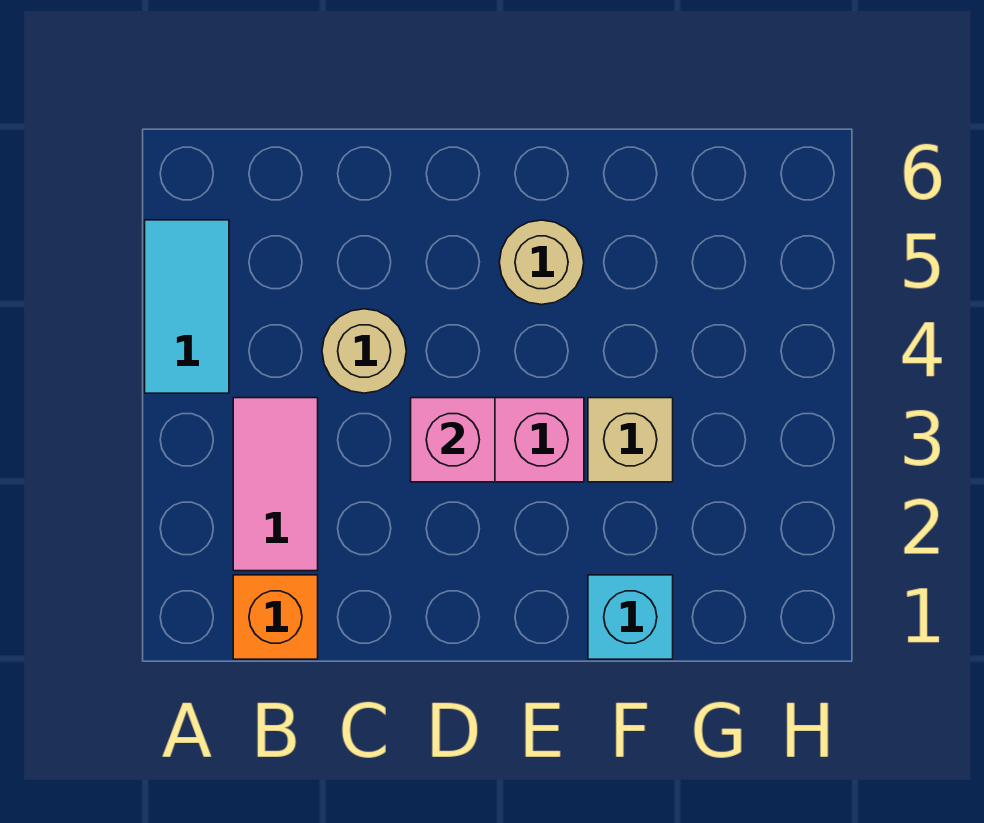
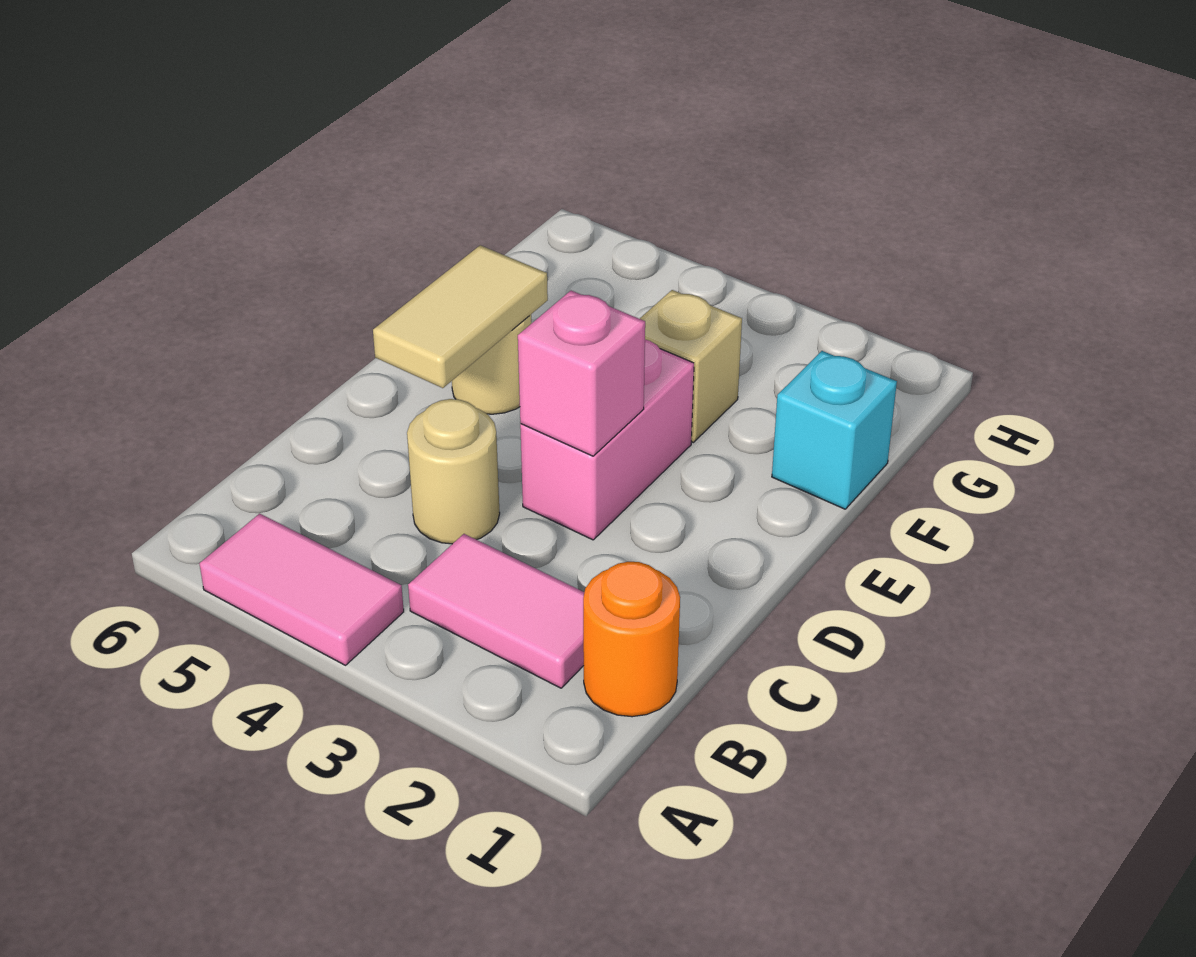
cyan 1x2 tile [145,220,229,393] -> pink 1x2 tile [200,514,404,665]
orange 1x1 brick [233,575,318,659] -> orange 1x1 round brick [583,562,680,717]
none -> tan 1x2 tile [373,245,548,388]

